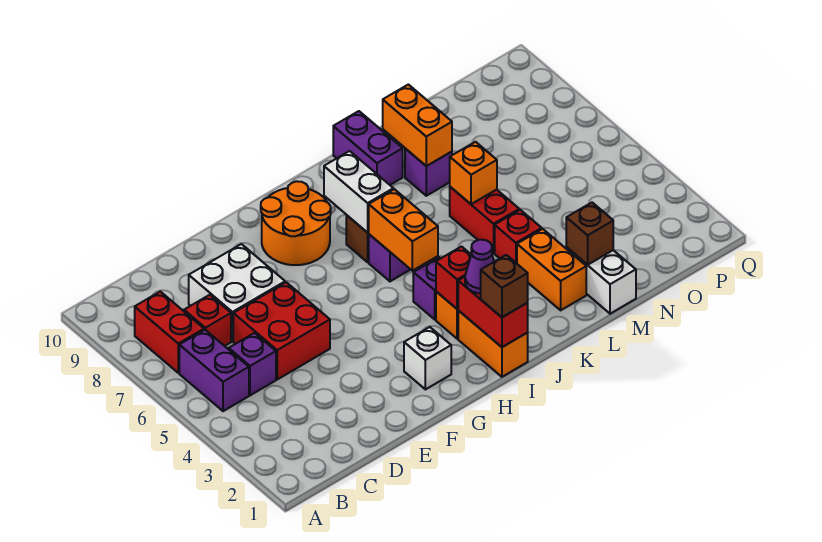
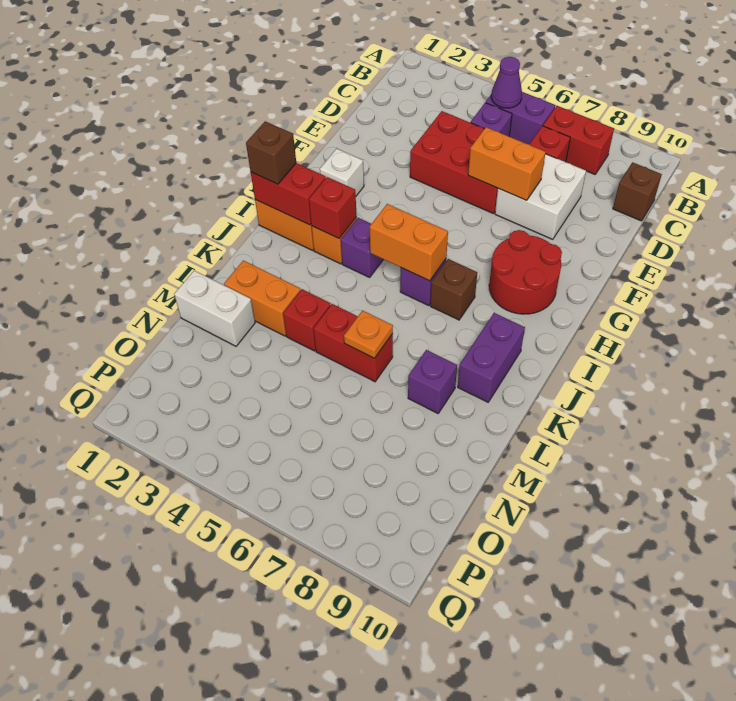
red 2x2 brick [233,282,330,379] -> red 2x3 brick [410,111,498,214]
orange 2x2 round brick [261,181,331,265] -> red 2x2 round brick [489,230,562,314]
purple 1x1 cone [465,240,494,293] -> purple 1x1 cone moved to [491,57,522,108]
white 1x2 brick [324,151,393,233] -> none
purple 1x2 brick [333,111,403,185] -> purple 1x2 brick turned to [458,313,525,402]
orange 1x1 brick [450,142,497,204] -> orange 1x1 plate [344,310,393,358]
orange 1x2 brick [383,85,452,166] -> orange 1x2 brick moved to [468,127,546,200]
brown 1x1 brick [566,203,613,265] -> brown 1x1 brick moved to [613,162,662,221]

